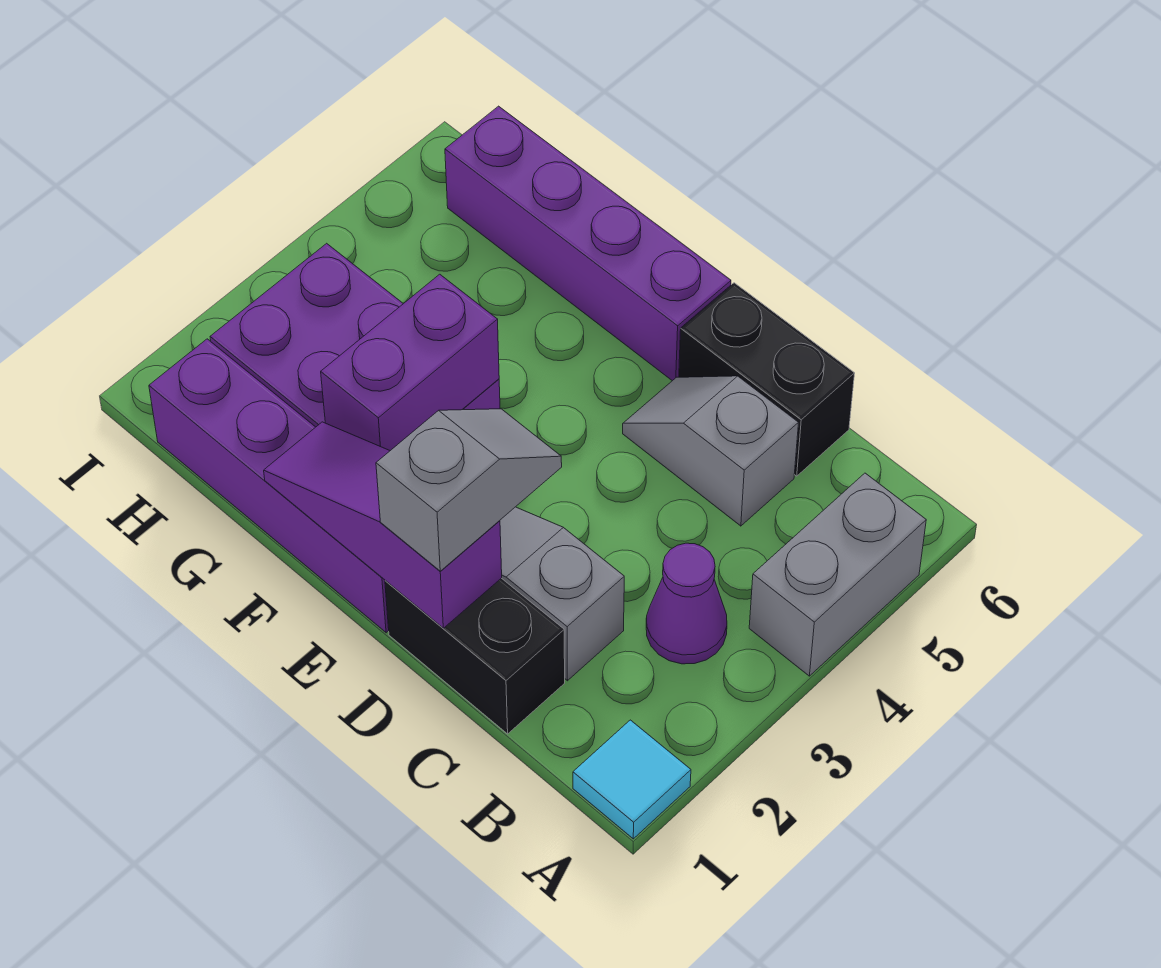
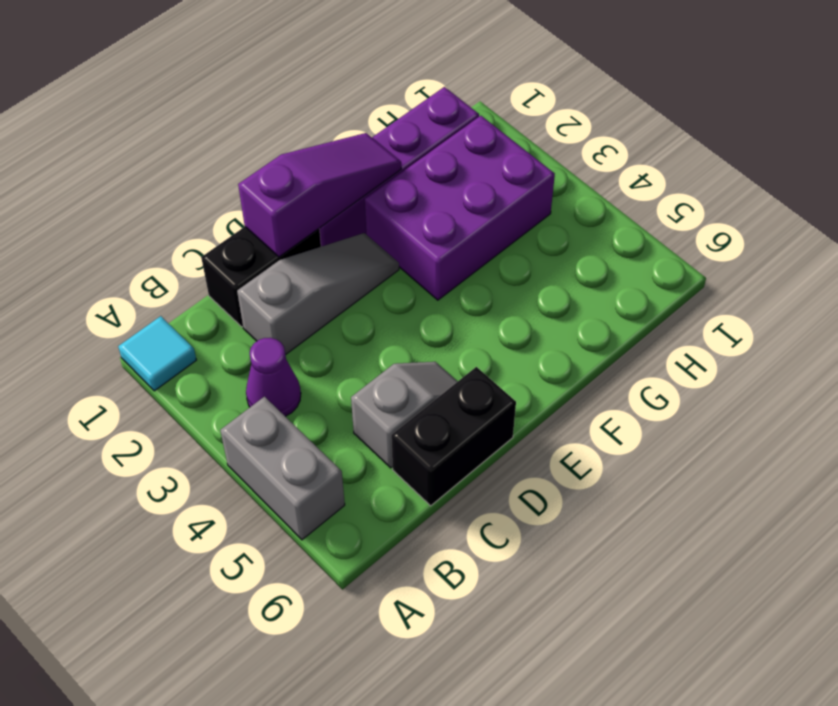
grey 1x2 slope [376,409,562,571] -> none
purple 1x4 brick [445,106,731,381] -> none
purple 1x2 brick [321,274,499,451] -> none

